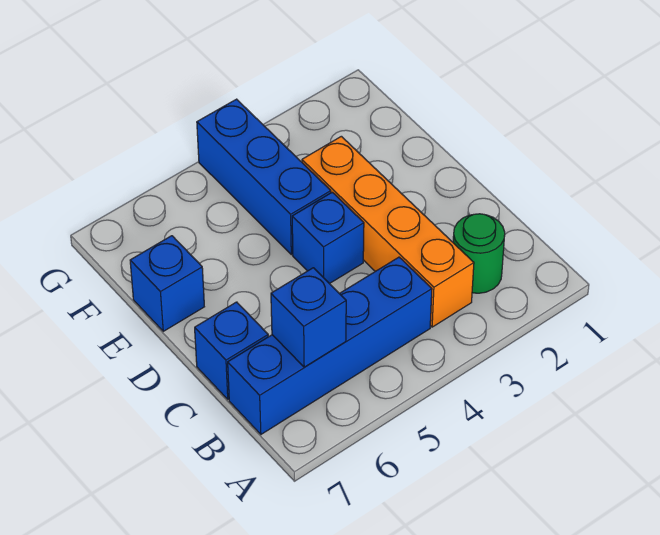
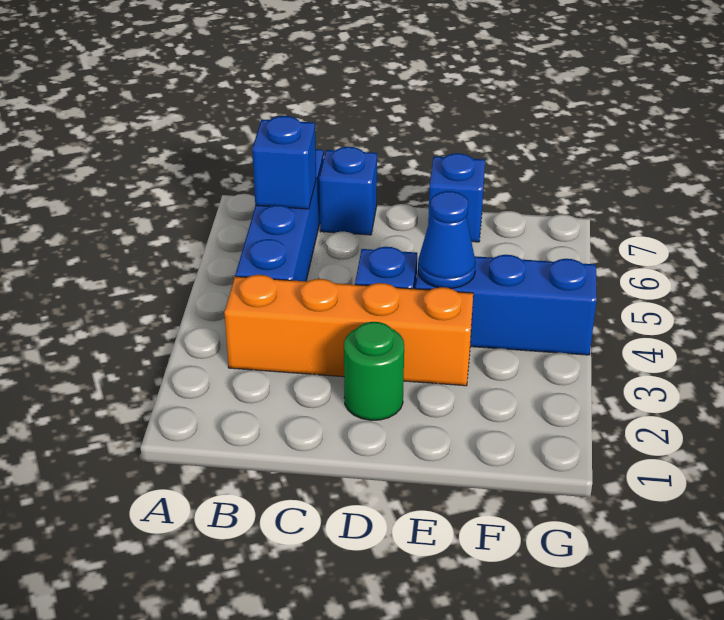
green 1x1 round brick [453,214,505,293] -> green 1x1 round brick moved to [344,322,404,420]
none -> blue 1x1 cone [418,191,476,288]

